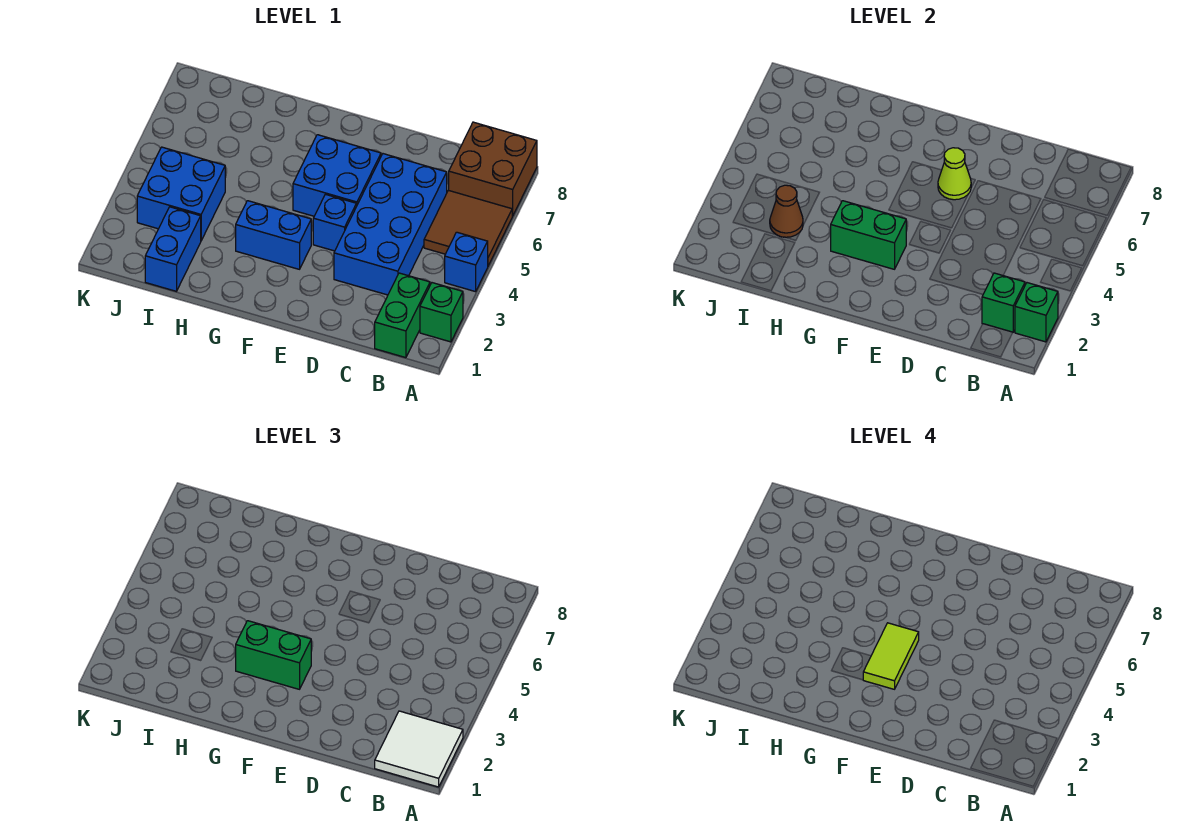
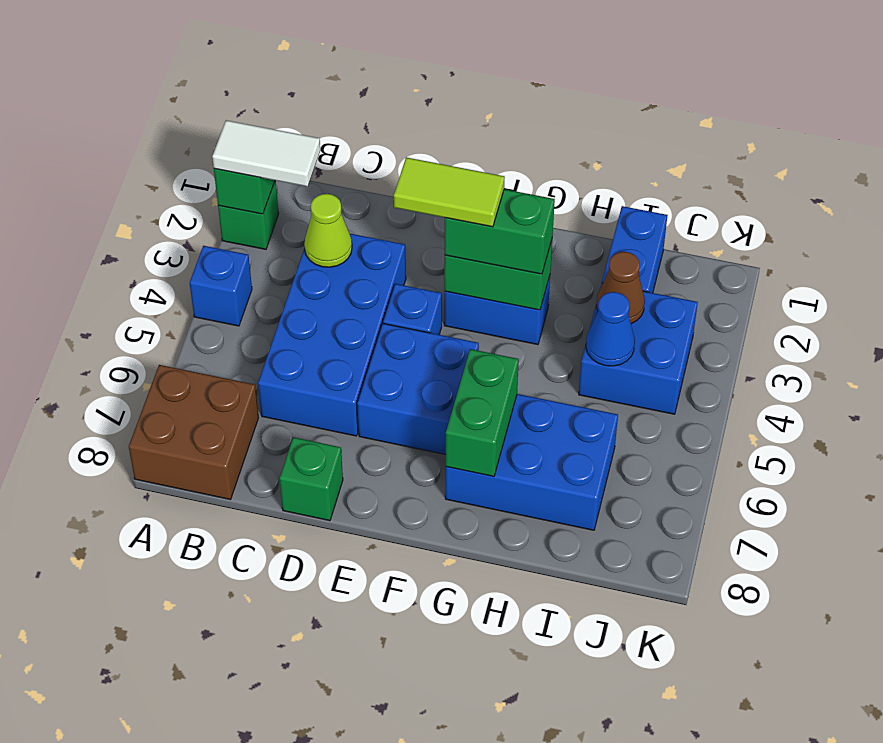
white 2x2 tile [375,711,463,787] -> white 1x2 tile [212,120,320,187]
brown 2x2 tile [424,190,512,266] -> none
green 1x2 brick [375,273,430,358] -> green 1x2 brick moved to [446,349,519,476]
green 1x1 brick [982,273,1025,332] -> green 1x1 brick moved to [280,437,343,521]
lime 1x1 cone [938,148,971,200] -> lime 1x1 cone moved to [304,194,352,267]
lime 1x2 tile [863,623,919,689] -> lime 1x2 tile turned to [394,157,505,227]
none -> blue 2x3 brick [445,394,618,530]
none -> blue 1x1 cone [586,292,635,366]

